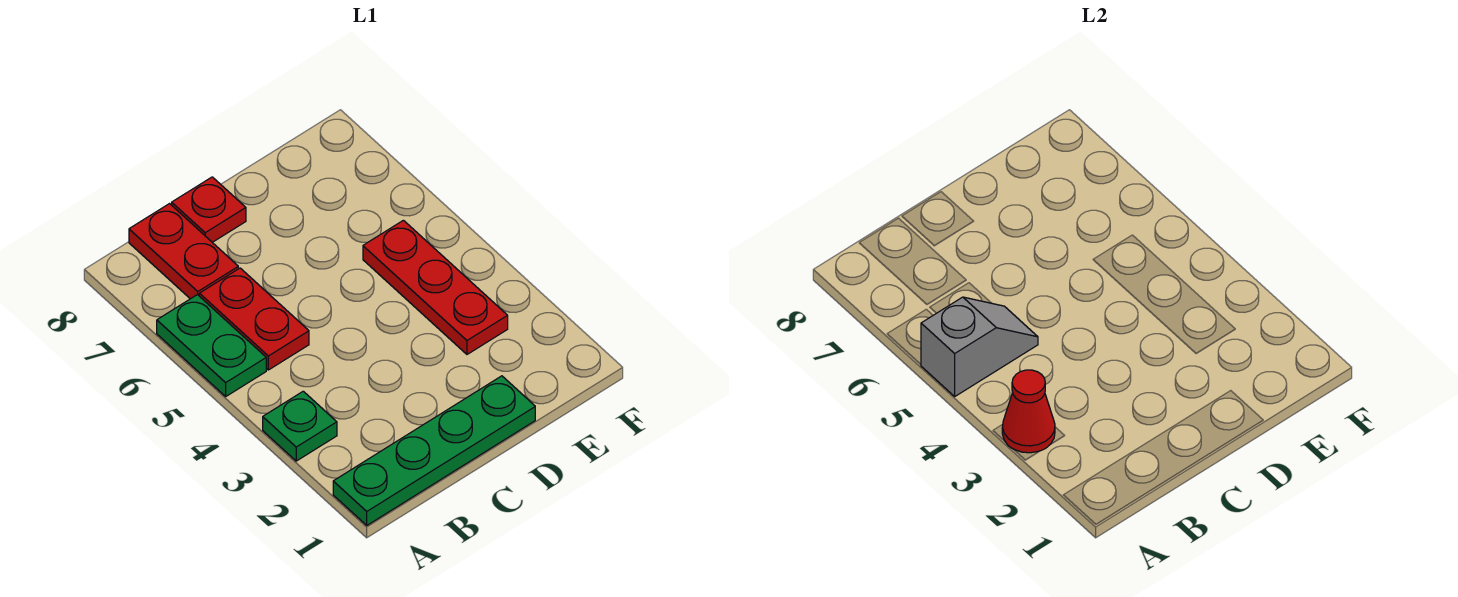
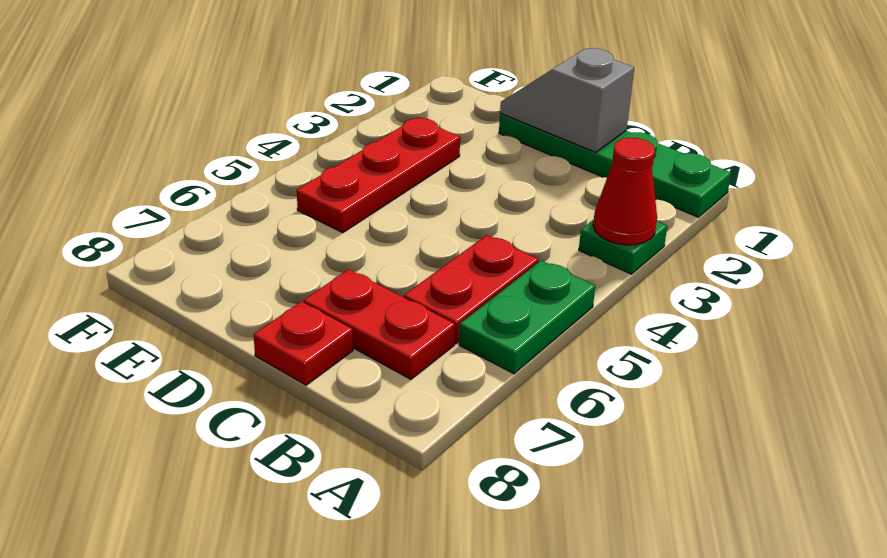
grey 1x2 slope [921,297,1038,396] -> grey 1x2 slope moved to [500,48,634,152]
red 1x2 plate [129,204,238,299] -> red 1x2 plate turned to [304,269,455,379]

